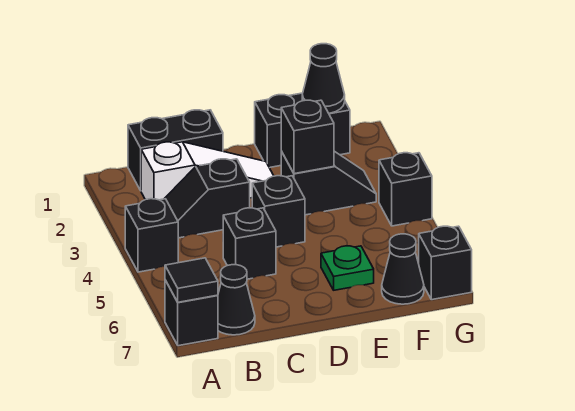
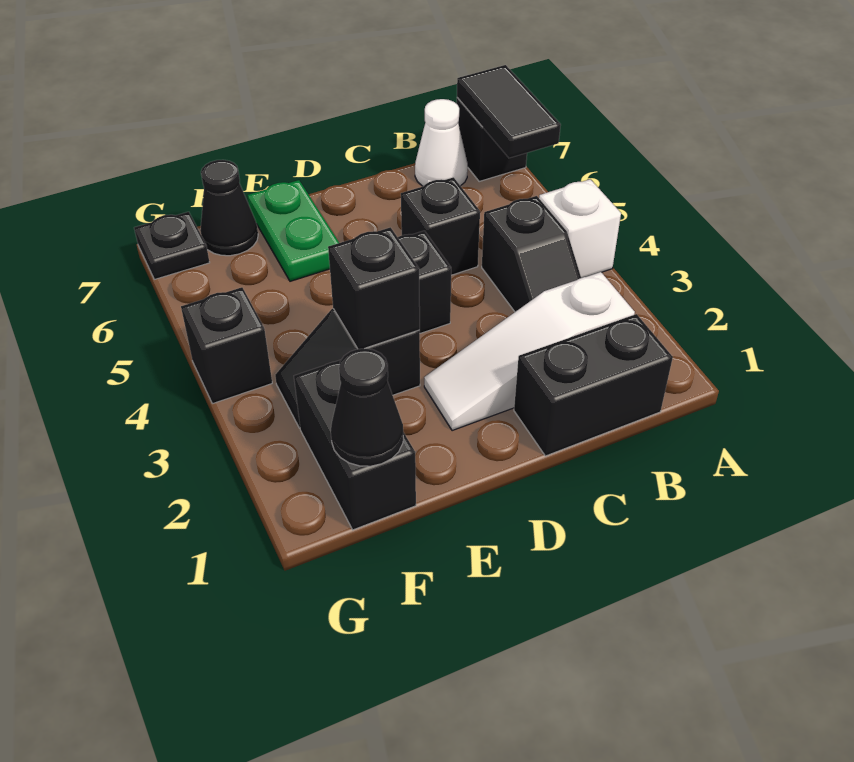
black 1x1 brick [125,199,178,272] -> white 1x1 brick [539,179,621,278]
black 1x1 tile [165,258,218,302] -> black 1x2 tile [457,65,561,158]
black 1x2 slope [164,159,250,238] -> black 1x2 slope turned to [482,196,581,312]
black 1x1 cone [218,265,255,335] -> white 1x1 cone [415,99,468,186]
black 1x2 brick [255,93,350,168] -> black 1x2 brick turned to [294,360,416,530]
green 1x1 plate [321,246,374,290] -> green 1x2 plate [248,180,339,281]
black 1x1 brick [419,226,472,300] -> black 1x1 plate [134,212,210,279]

